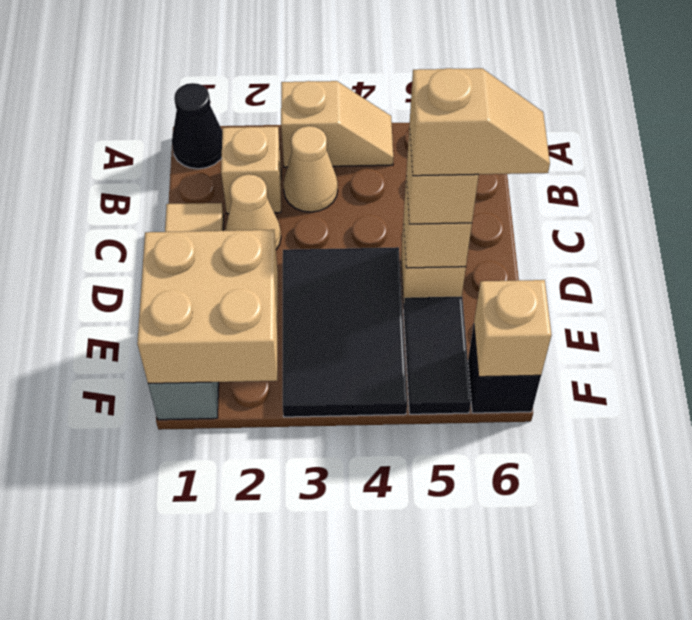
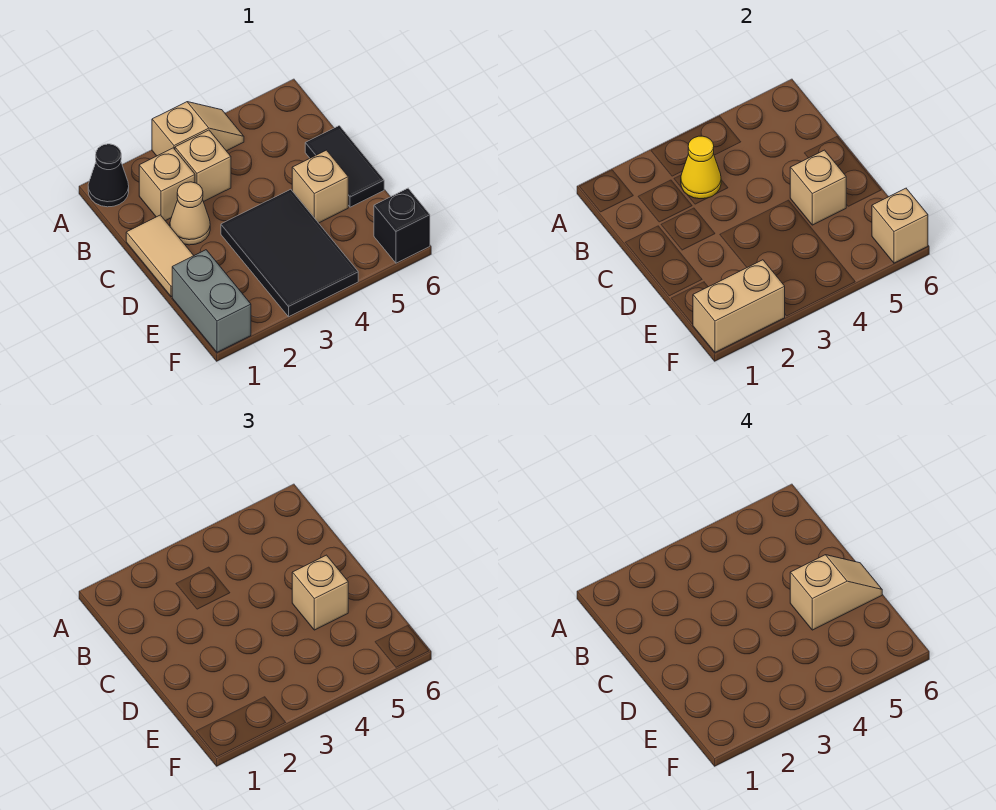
tan 1x1 cone [283,126,338,212] -> tan 1x1 brick [175,130,231,202]
none -> yellow 1x1 cone [681,136,721,199]
tan 2x2 brick [137,230,278,383] -> tan 1x2 brick [693,260,785,352]
black 1x2 tile [404,296,471,414] -> black 1x2 tile moved to [305,126,384,207]

